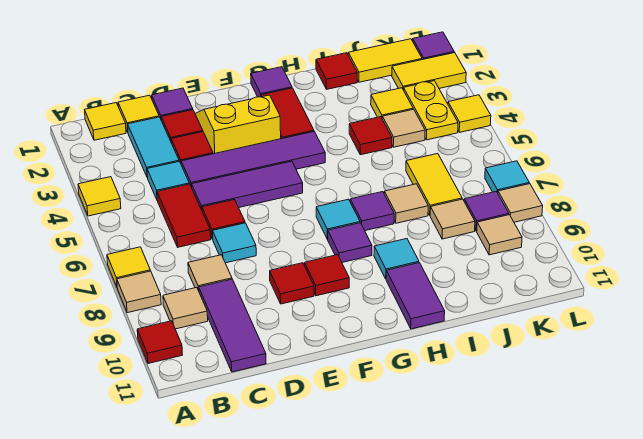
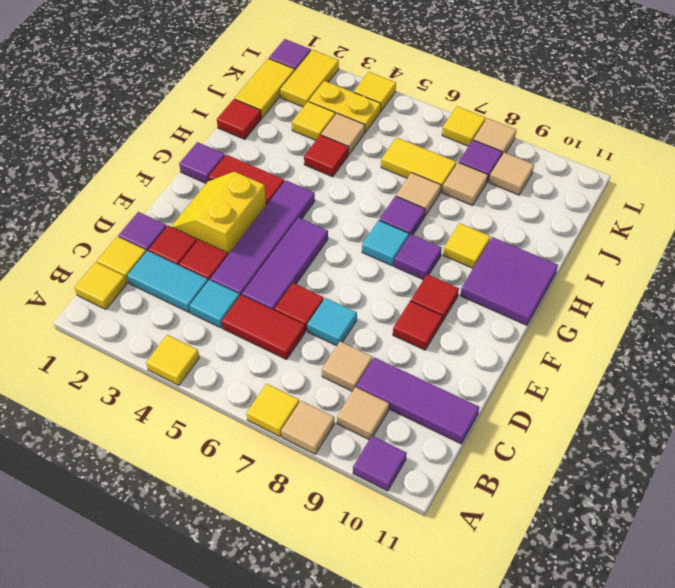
red 1x1 tile [137,321,182,363] -> purple 1x1 tile [353,436,407,491]
cyan 1x1 tile [374,239,419,279] -> yellow 1x1 tile [443,223,491,268]
purple 1x2 tile [386,263,445,329] -> purple 2x2 tile [460,237,558,325]
cyan 1x1 tile [485,161,529,193] -> yellow 1x1 tile [442,106,486,146]

